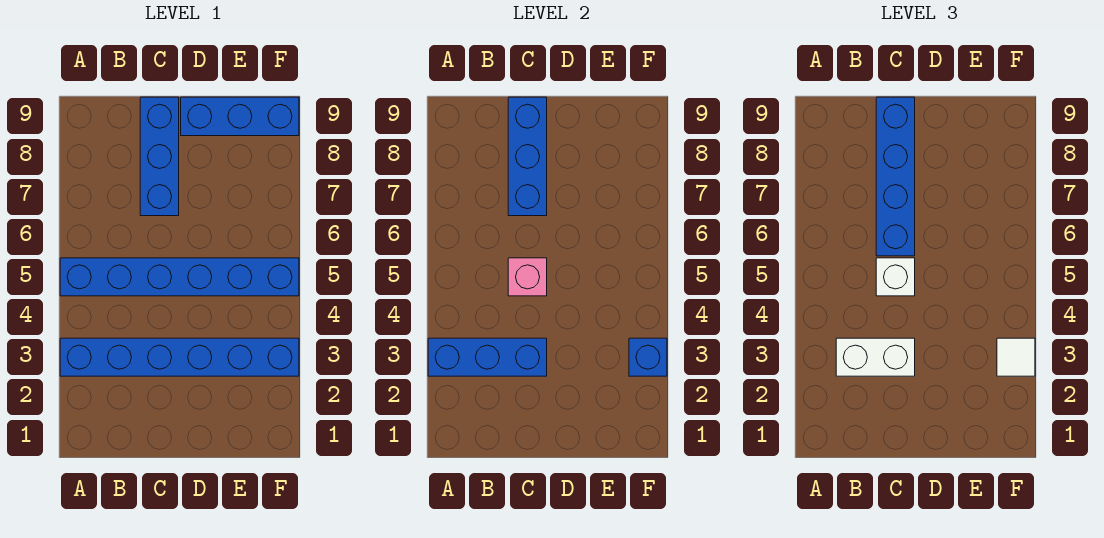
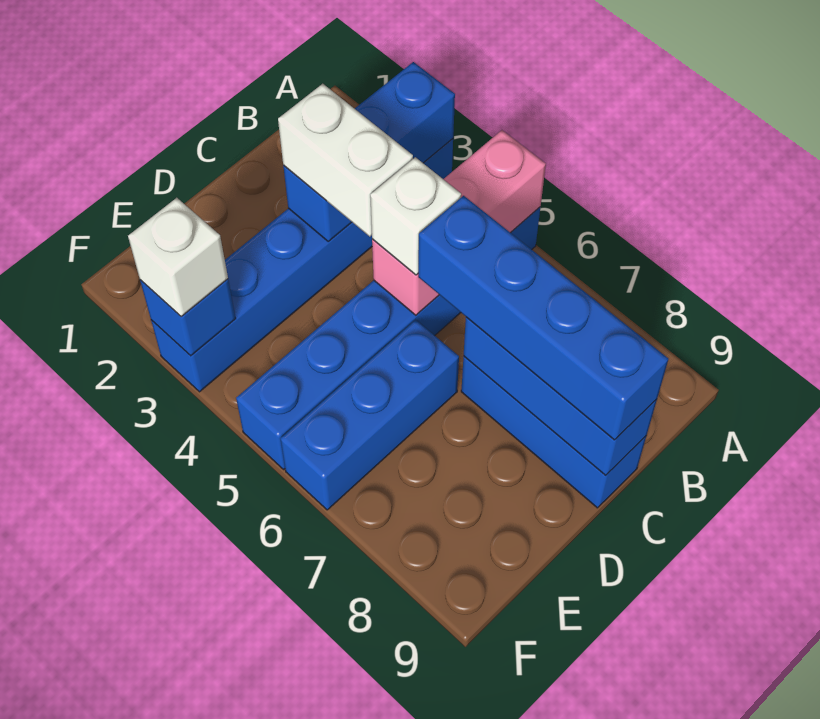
white 1x2 brick [836,338,915,376] -> white 1x2 brick turned to [278,84,413,237]
pink 1x1 brick [508,258,547,296] -> pink 1x3 brick [372,130,546,315]
blue 1x3 brick [181,97,299,136] -> blue 1x3 brick moved to [281,320,459,510]
white 1x1 tile [997,338,1035,376] -> white 1x1 brick [128,198,228,317]

